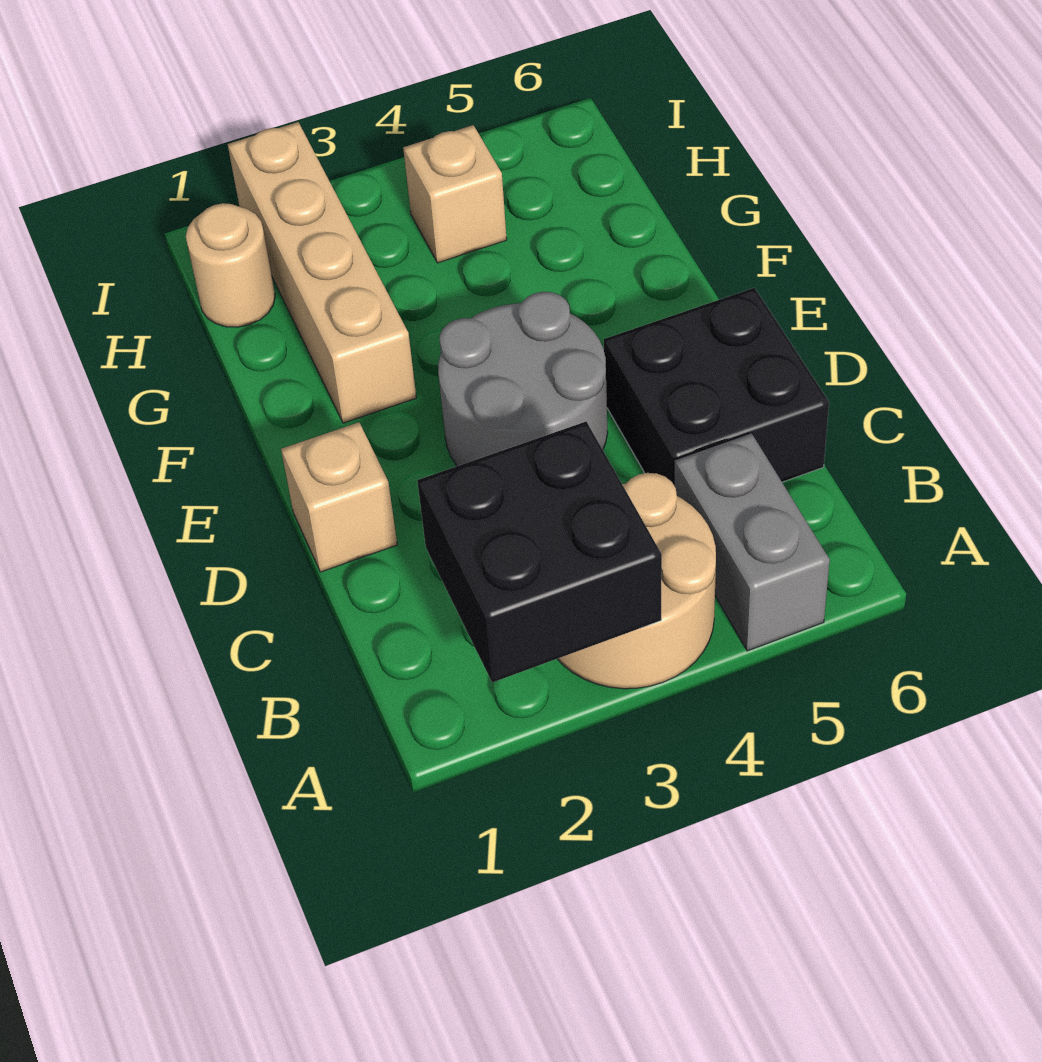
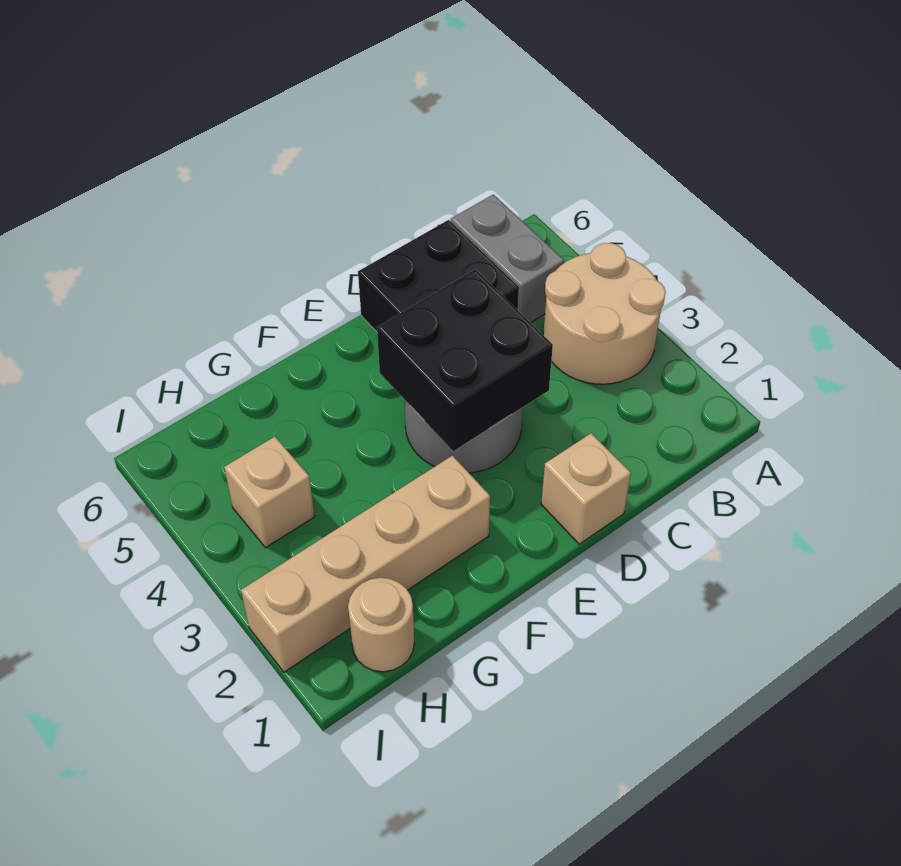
black 2x2 brick [417,422,662,683] -> black 2x2 brick moved to [377,270,553,451]
grey 1x2 brick [675,433,830,651] -> grey 1x2 brick turned to [451,194,564,323]

